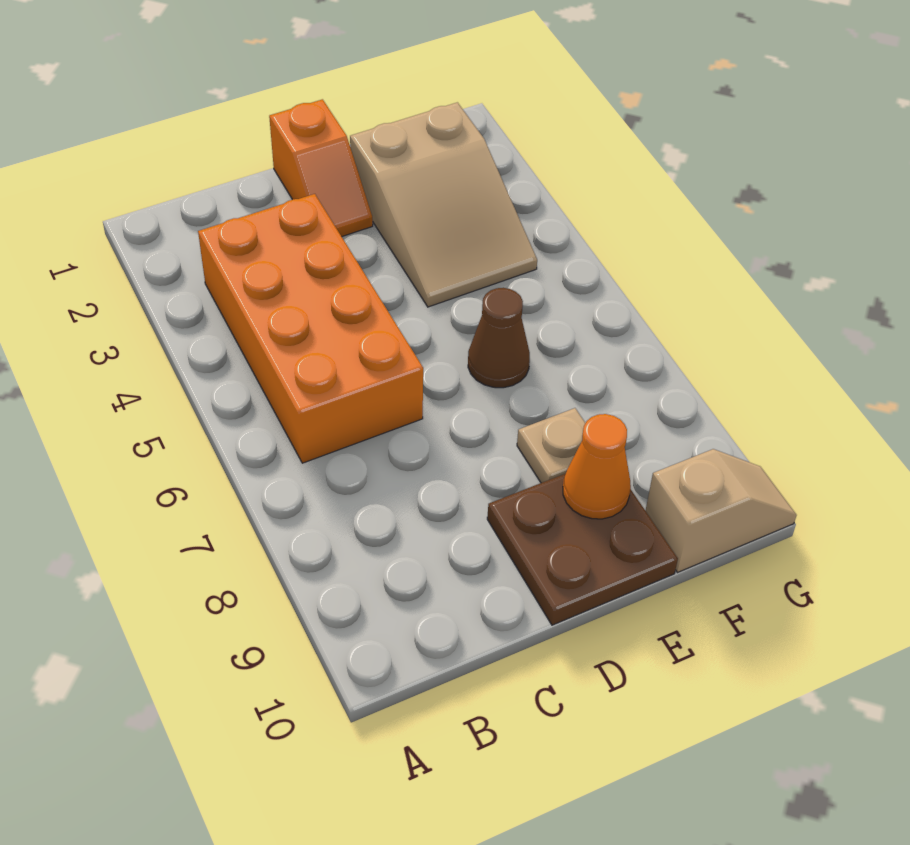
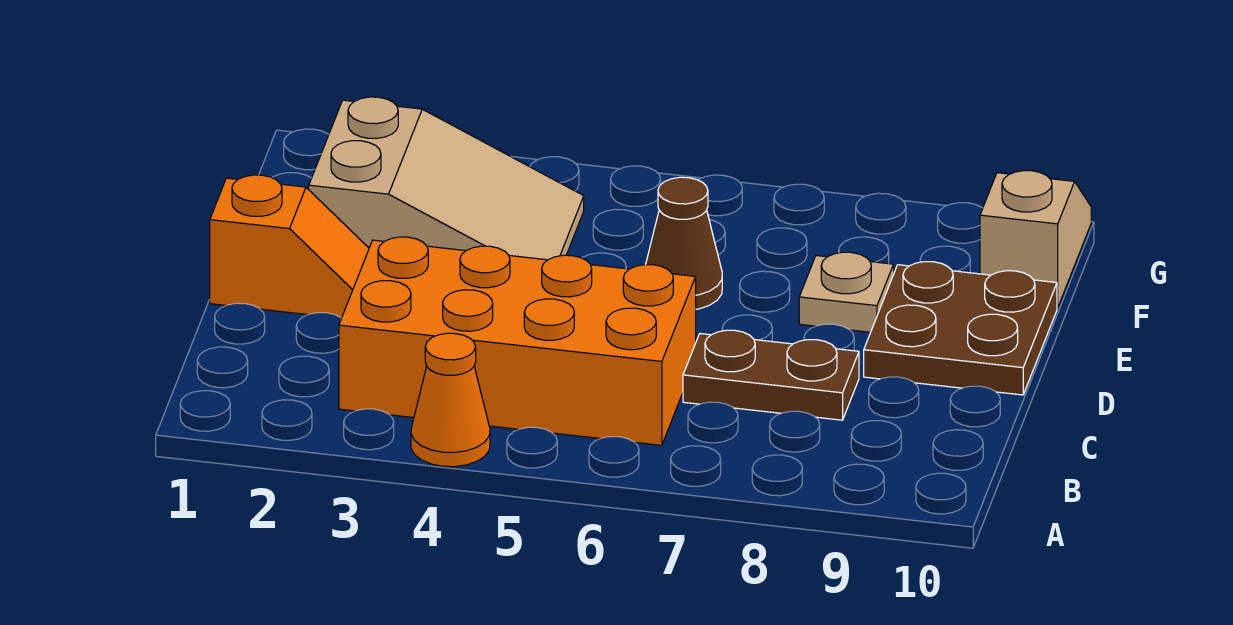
none -> brown 1x2 plate [683,330,859,420]
orange 1x1 cone [563,414,631,519] -> orange 1x1 cone moved to [411,333,490,467]

